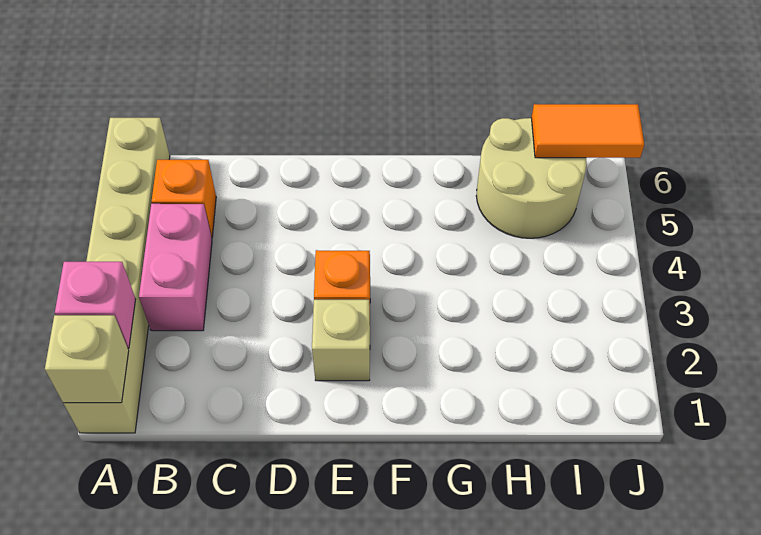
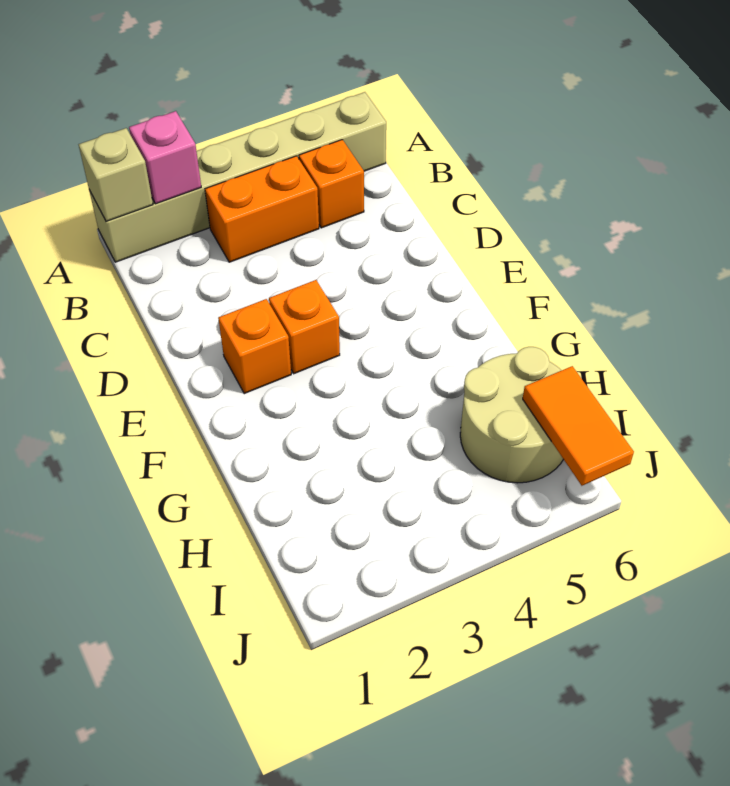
pink 1x2 brick [139,204,212,331] -> orange 1x2 brick [205,156,319,262]
tan 1x1 brick [312,300,370,381] -> orange 1x1 brick [218,299,291,394]

